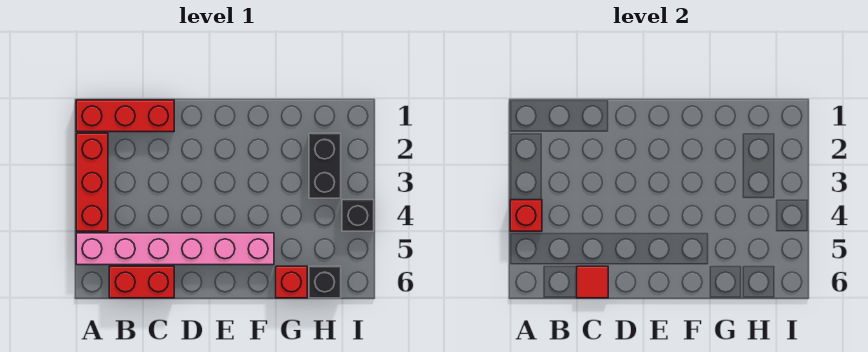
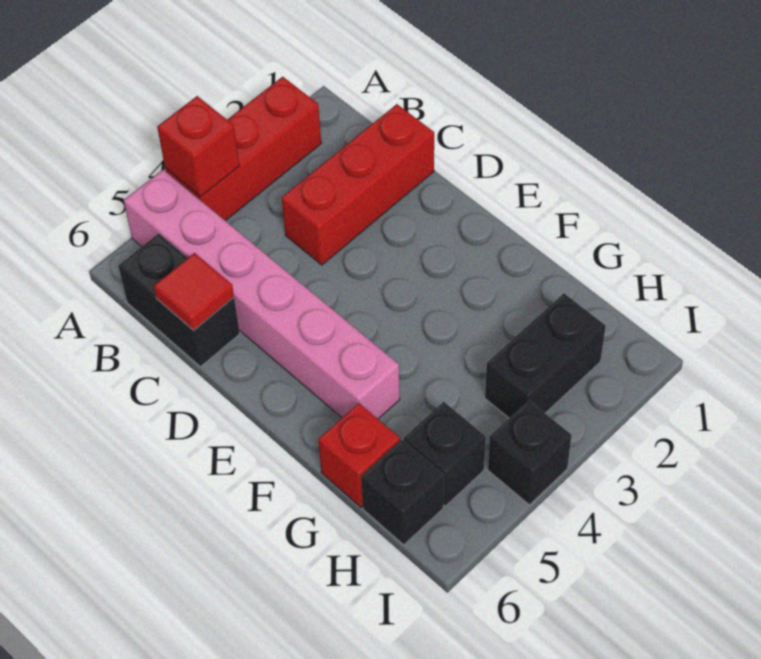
red 1x3 brick [76,100,174,132] -> red 1x3 brick turned to [282,104,434,265]
red 1x2 brick [109,266,174,298] -> black 1x2 brick [118,234,240,367]
none -> black 1x1 brick [404,402,486,506]

